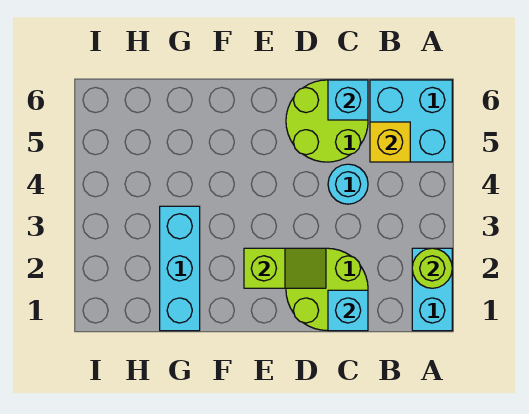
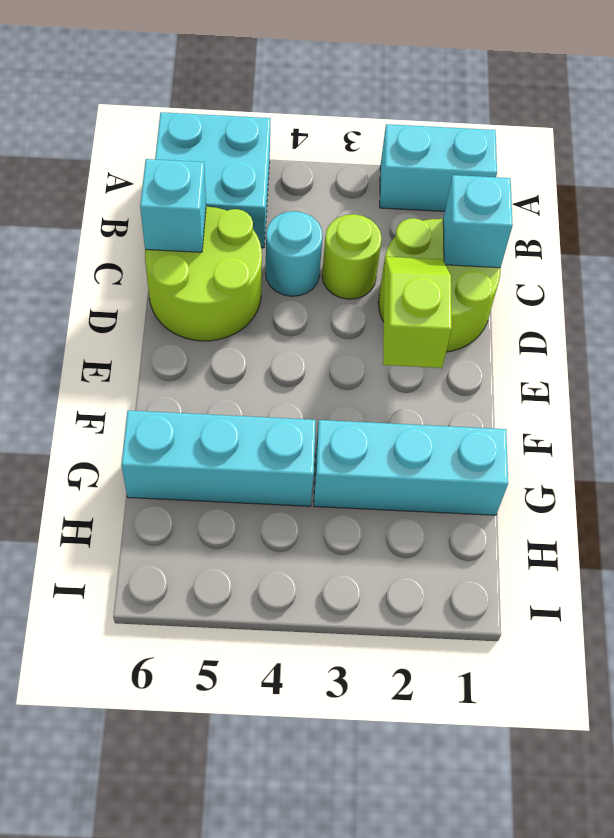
lime 1x1 round brick [412,248,452,288] -> lime 1x1 round brick moved to [322,214,382,299]
yellow 1x1 brick [370,122,410,162] -> none
none -> cyan 1x3 brick [121,411,316,506]

